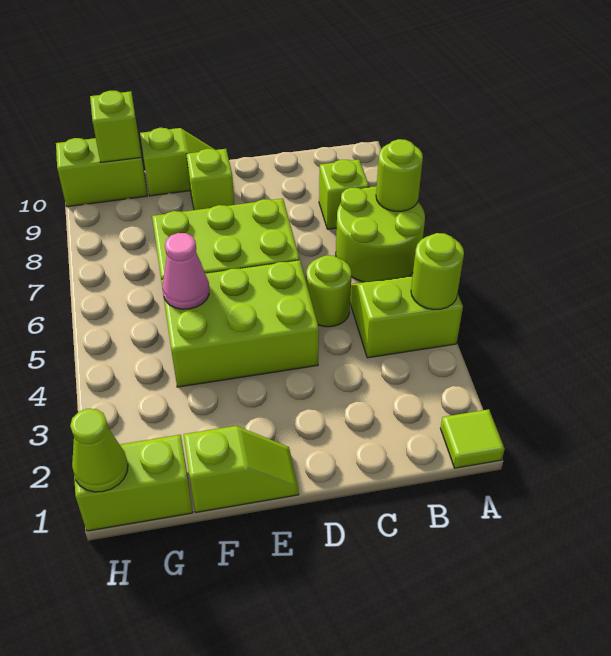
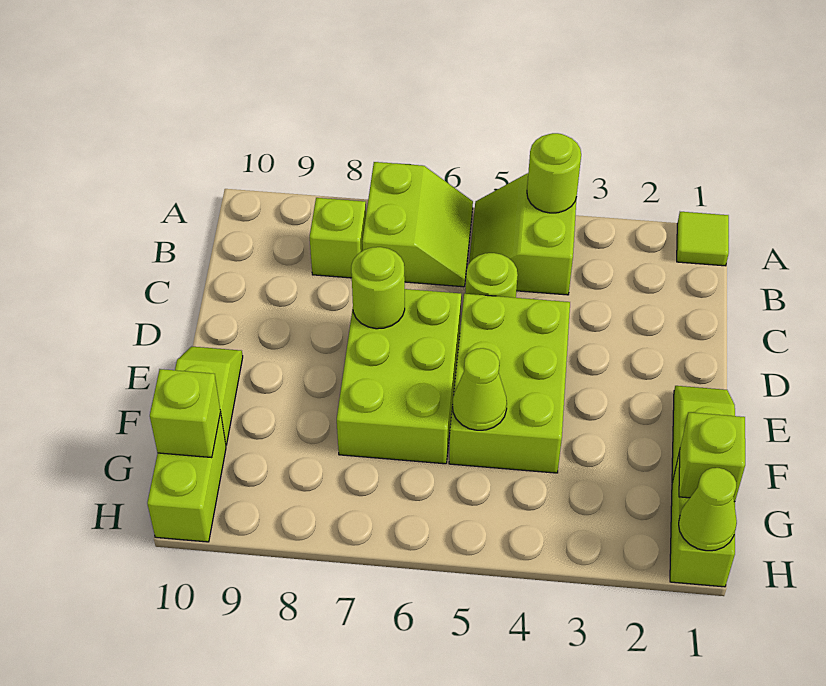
lime 2x2 round brick [336,186,425,282] -> lime 2x2 slope [362,162,473,287]
lime 1x1 round brick [376,139,423,211] -> lime 1x1 round brick moved to [351,247,405,329]
lime 1x1 brick [186,149,234,210] -> lime 1x1 brick moved to [679,412,745,502]
pink 1x1 cone [162,233,209,309] -> lime 1x1 cone [453,348,507,430]

